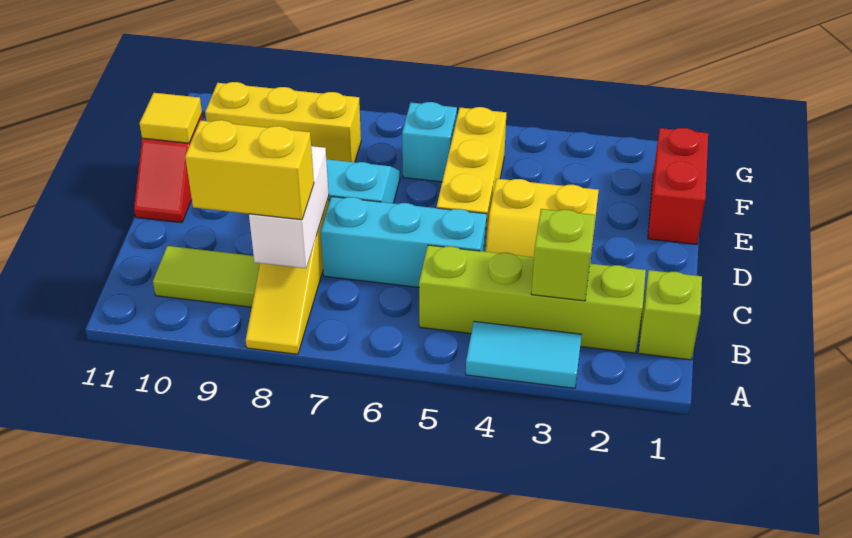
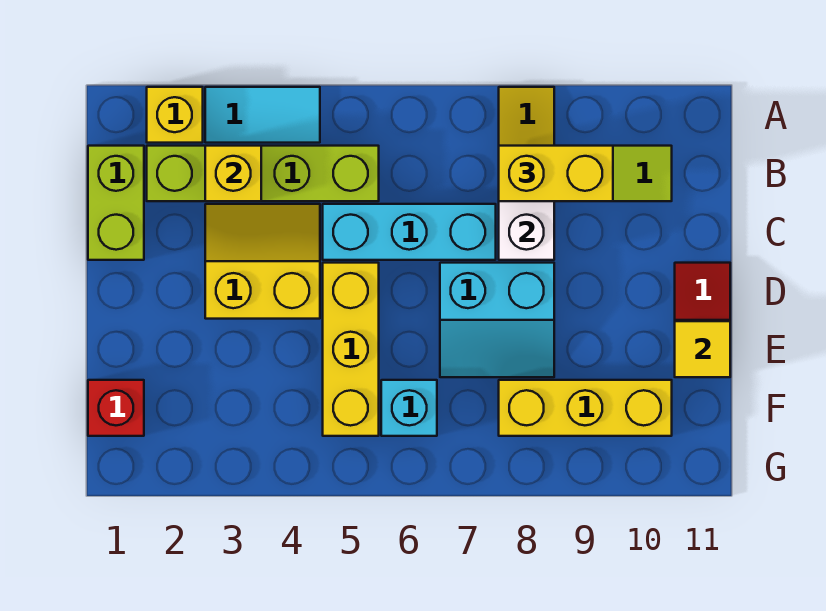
none -> yellow 1x1 brick [147,87,203,143]
lime 1x1 brick [639,270,702,360] -> lime 1x2 brick [88,146,144,260]
lime 1x1 brick [531,209,595,301] -> yellow 1x1 brick [205,146,261,201]
red 1x2 brick [648,128,708,244] -> red 1x1 brick [88,380,144,436]

